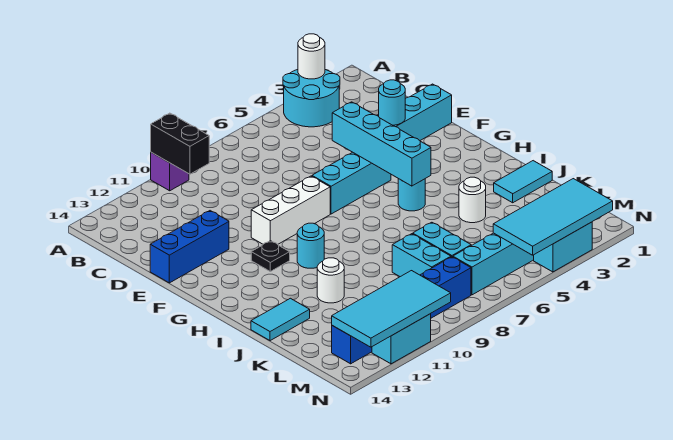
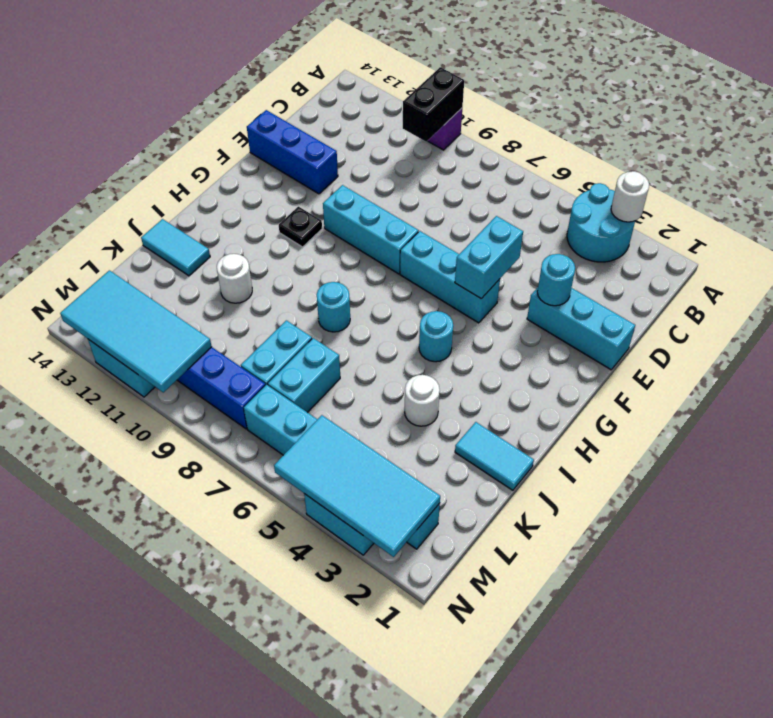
cyan 1x4 brick [332,102,431,186] -> cyan 1x2 brick [455,216,523,299]
white 1x3 brick [251,176,330,244] -> cyan 1x3 brick [323,185,419,274]
cyan 1x1 round brick [297,223,324,268] -> cyan 1x1 round brick moved to [317,282,350,332]

